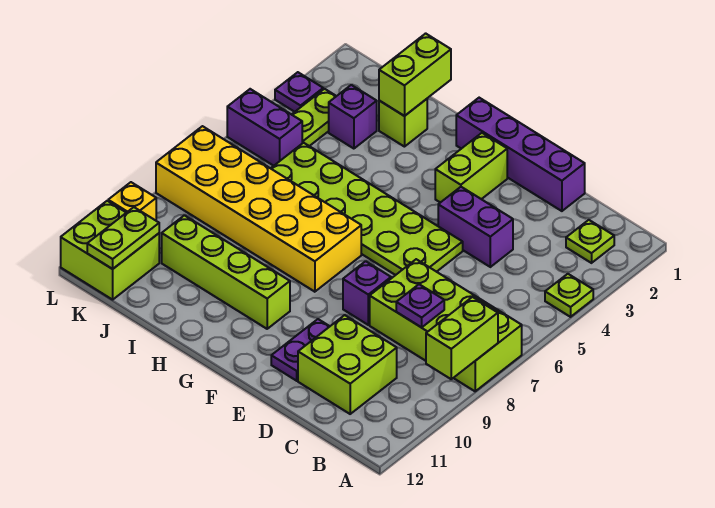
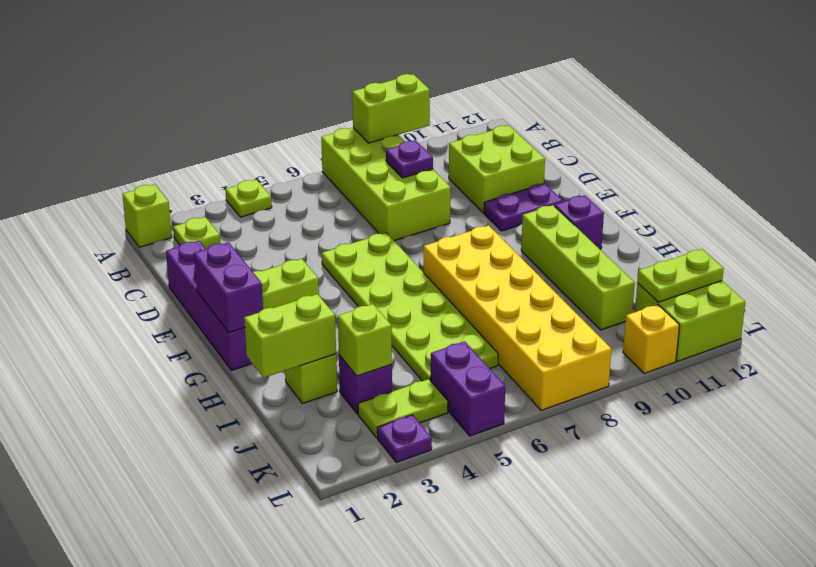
none -> lime 1x1 brick [122,184,172,247]
purple 1x2 brick [438,187,513,267] -> purple 1x2 brick moved to [194,242,263,332]
purple 1x1 brick [343,261,391,325] -> purple 1x1 brick moved to [555,195,604,249]
none -> lime 1x1 brick [338,304,392,376]

